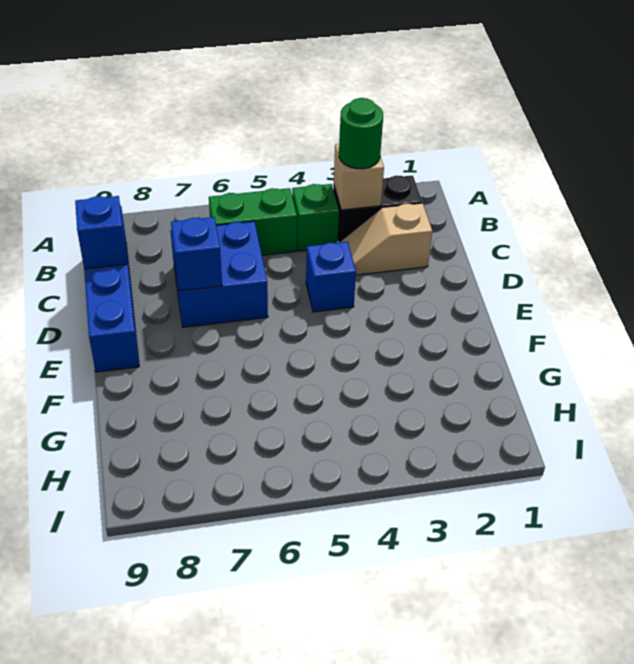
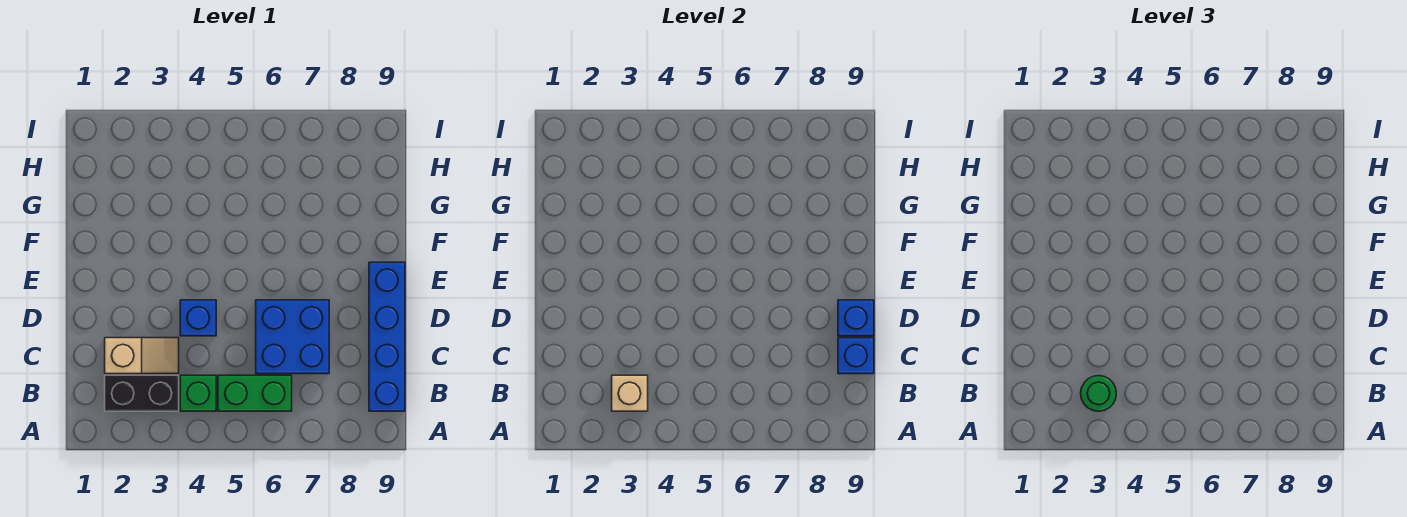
blue 1x1 brick [171,217,222,291] -> blue 1x1 brick moved to [838,300,874,336]

